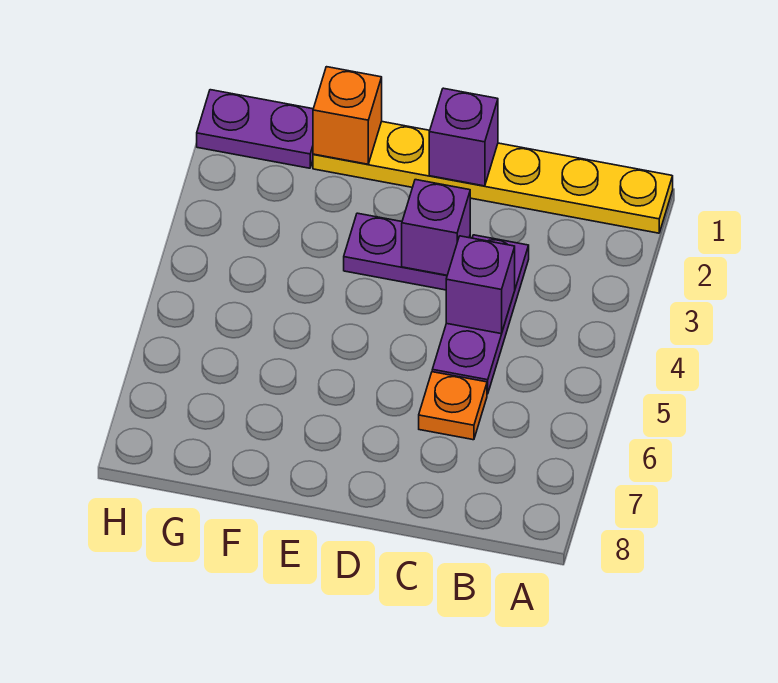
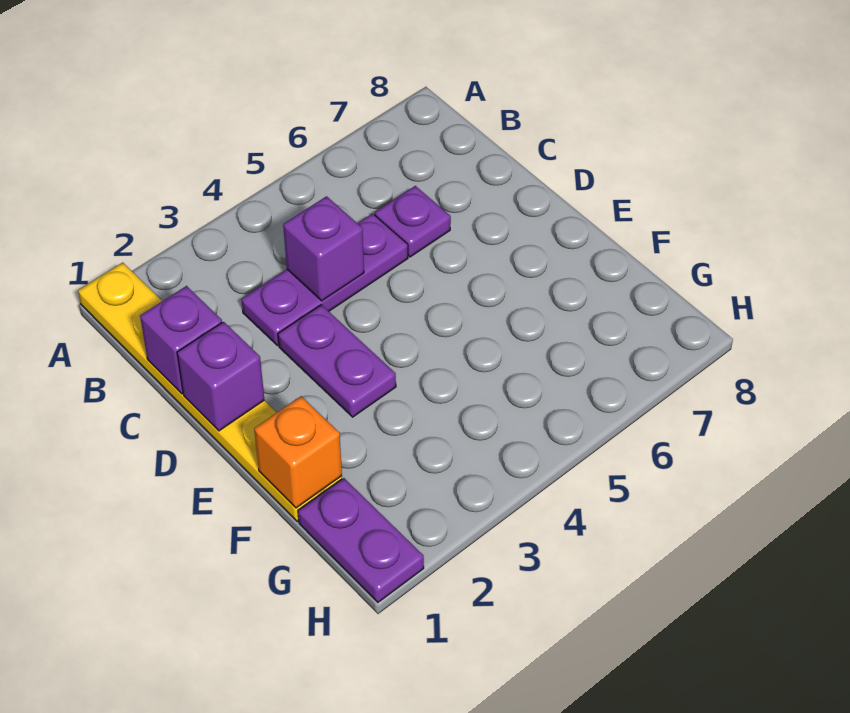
orange 1x1 plate [419,372,487,440] -> purple 1x1 plate [375,186,451,257]
purple 1x1 brick [402,180,470,275] -> purple 1x1 brick moved to [140,286,222,394]

